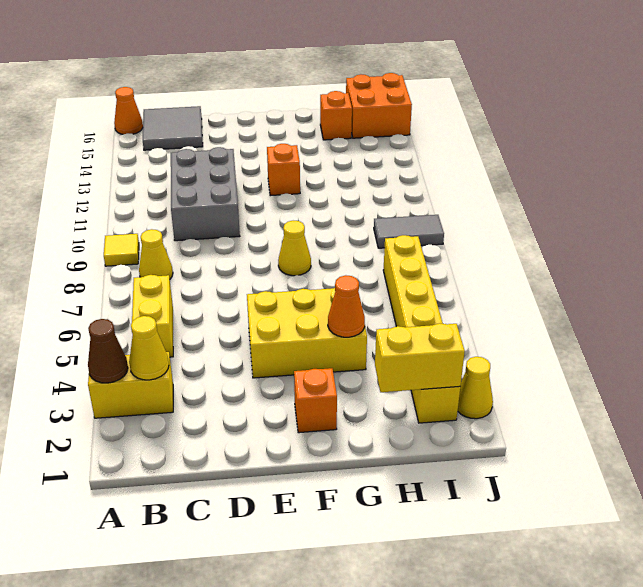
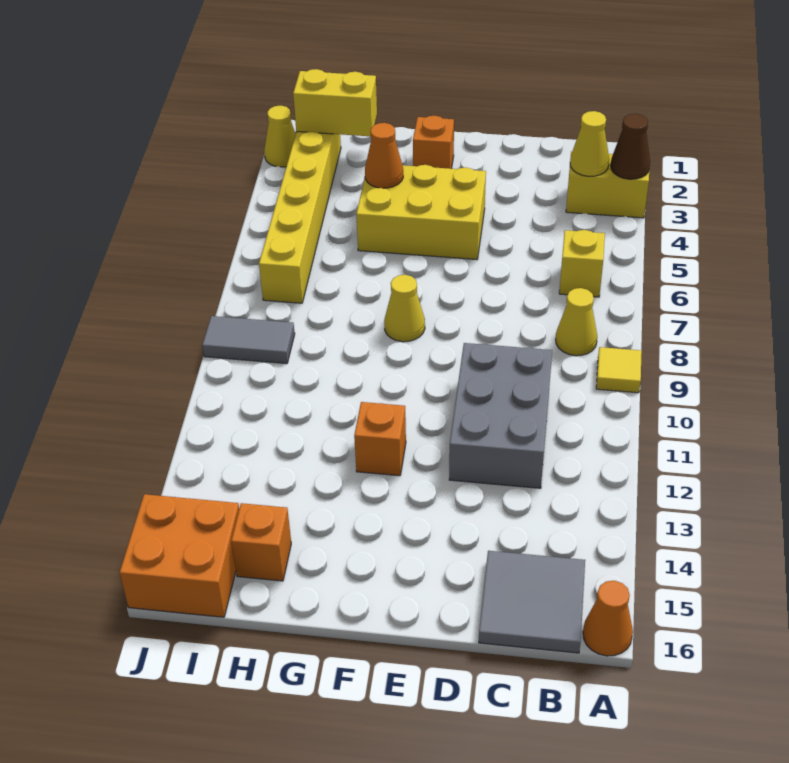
yellow 1x2 brick [132,275,173,357] -> yellow 1x1 brick [559,230,605,297]

